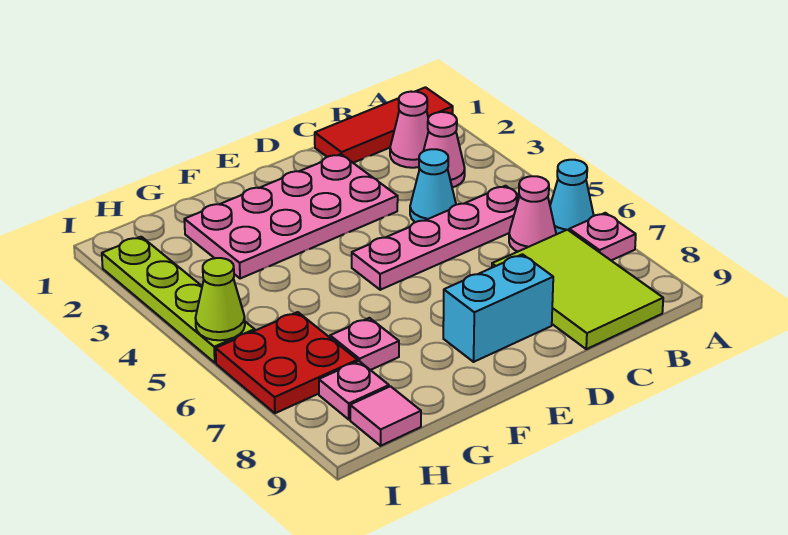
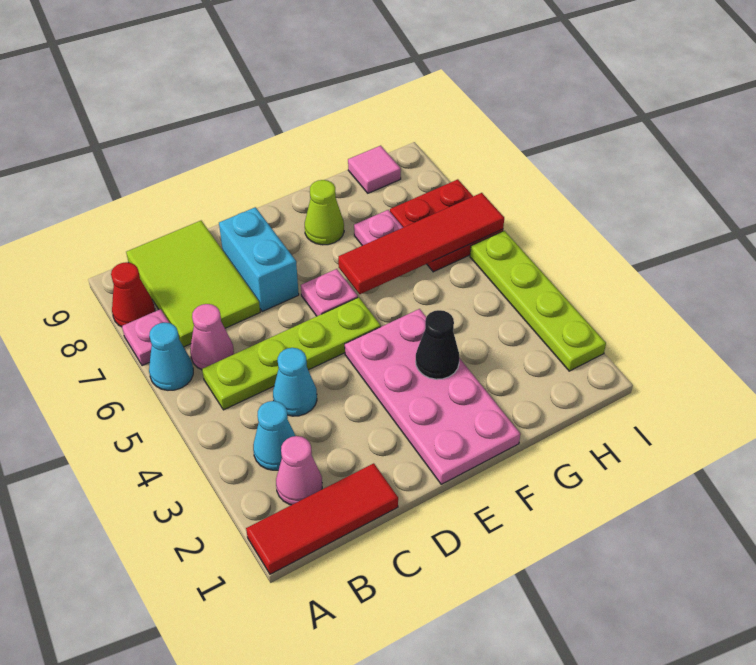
none -> red 1x1 cone [111,262,155,327]
pink 1x1 cone [419,112,465,187] -> cyan 1x1 cone [253,401,295,470]
pink 1x4 plate [352,186,519,290] -> lime 1x4 plate [202,297,381,410]
pink 2x4 plate [184,154,398,279] -> pink 2x4 plate turned to [345,309,520,484]
cyan 1x2 brick [443,254,553,362] -> cyan 1x2 brick turned to [219,207,299,312]
none -> black 1x1 cone [416,310,460,379]
none -> red 1x4 tile [338,193,504,294]
pink 1x1 plate [319,361,389,419] -> pink 1x1 plate moved to [301,269,358,316]
lime 1x1 cone [196,258,245,340] -> lime 1x1 cone moved to [305,180,344,245]

